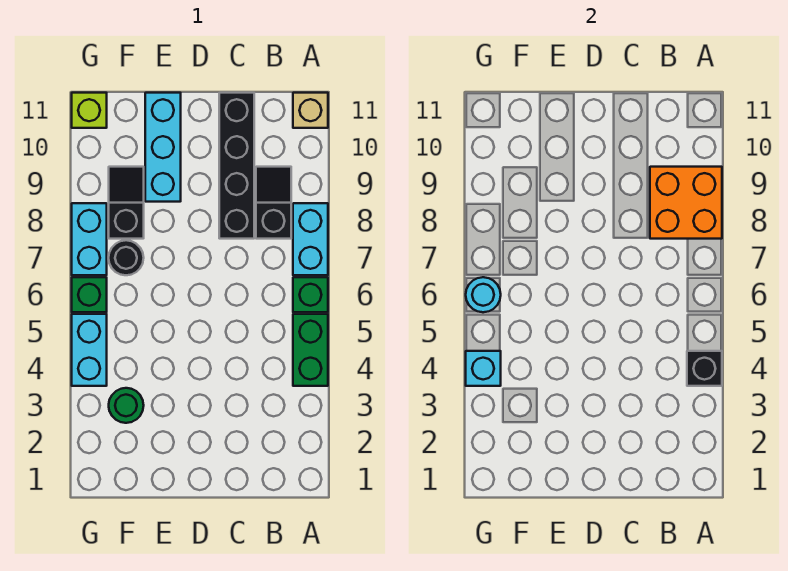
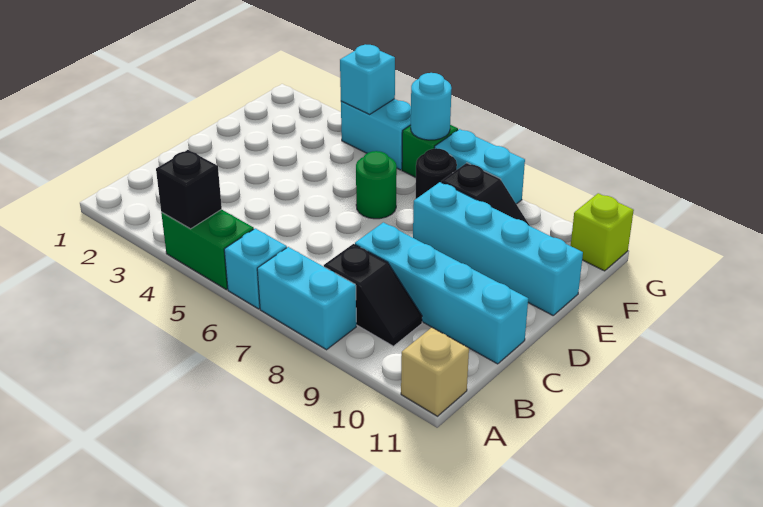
green 1x1 brick [293,277,328,312] -> cyan 1x1 brick [224,228,287,309]
orange 2x2 brick [650,167,722,239] -> none
black 1x4 brick [219,93,254,239] -> cyan 1x4 brick [355,222,528,364]
cyan 1x3 brick [145,93,181,202] -> cyan 1x4 brick [413,182,583,315]
green 1x1 round brick [109,388,144,423] -> green 1x1 round brick moved to [356,151,397,219]

